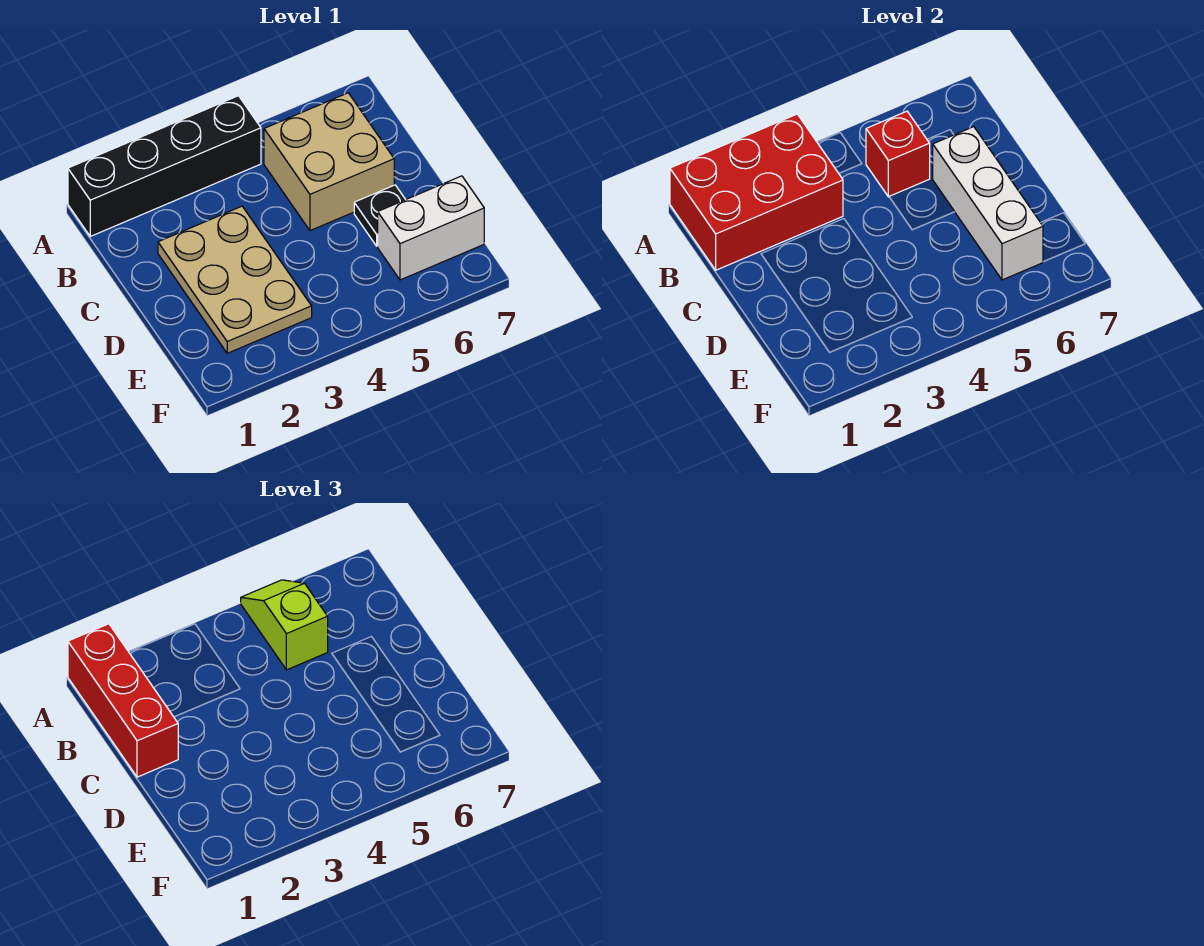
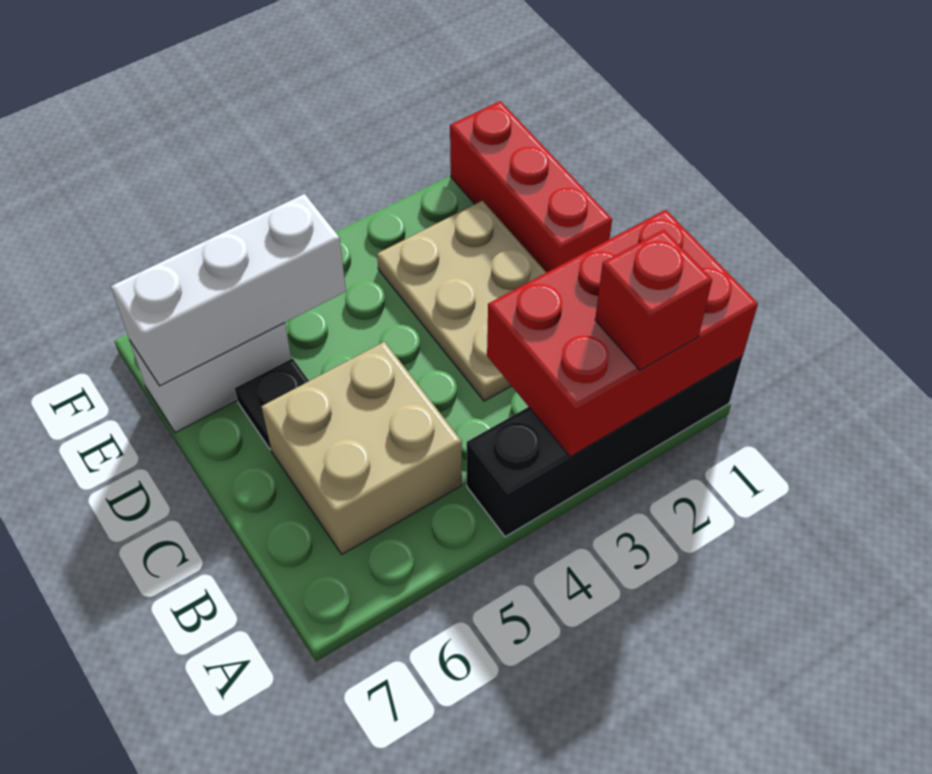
red 1x3 brick [68,624,178,777] -> red 1x3 brick moved to [450,101,612,273]
lime 1x2 slope [241,580,328,670] -> none
red 1x1 brick [866,111,930,197] -> red 1x1 brick moved to [595,230,712,370]
white 1x3 brick [933,127,1043,280] -> white 1x3 brick turned to [111,194,346,386]

